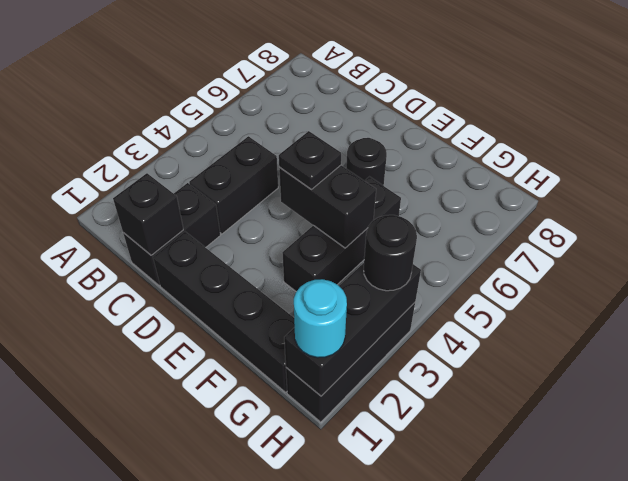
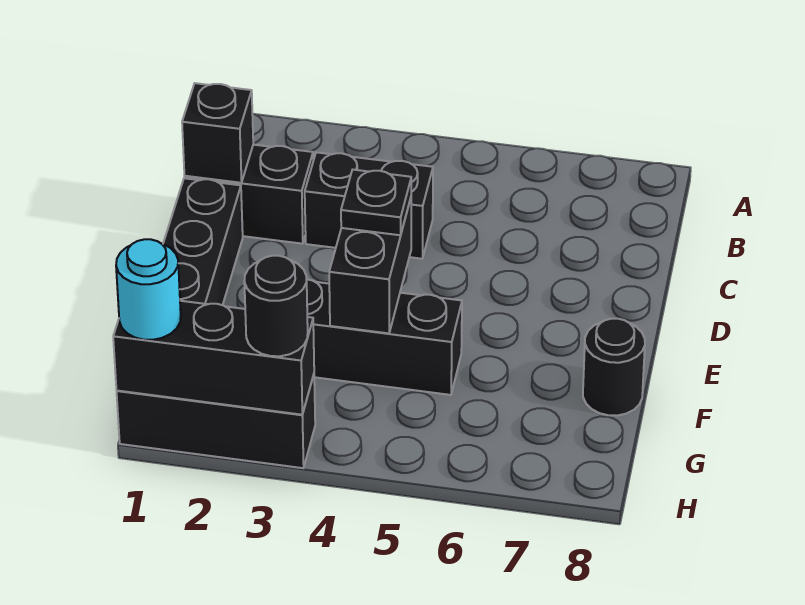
black 1x1 round brick [346,138,387,186] -> black 1x1 round brick moved to [583,319,645,416]

